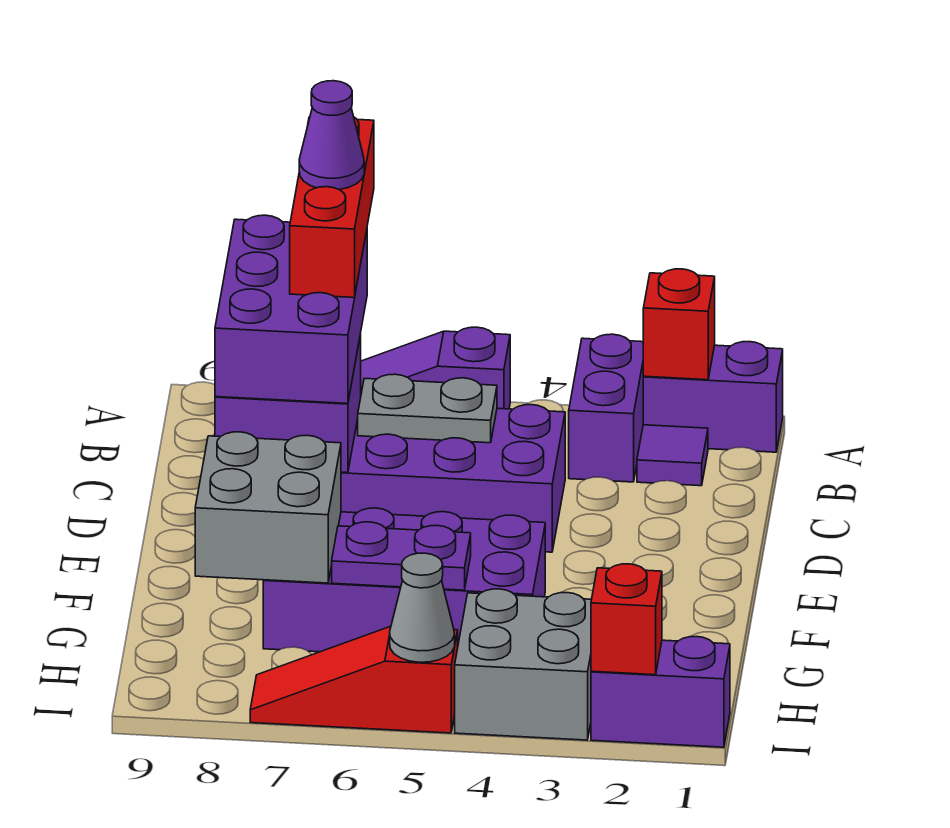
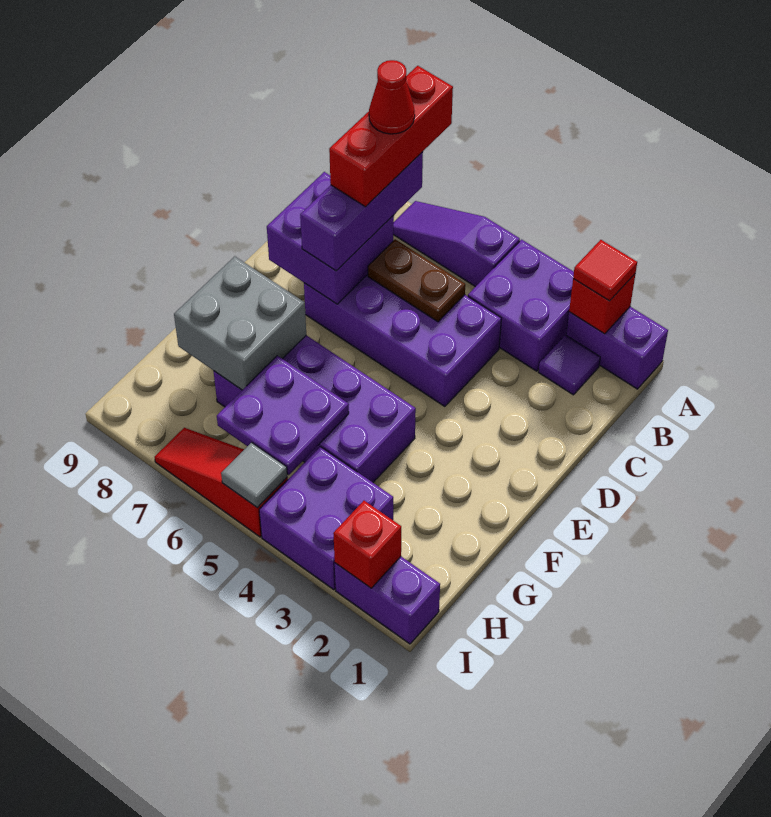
none -> red 1x1 tile [573,240,637,301]
purple 1x2 brick [569,334,644,482] -> purple 2x2 brick [468,240,574,371]
purple 2x3 brick [215,215,367,403] -> purple 1x3 brick [300,152,423,271]
purple 1x1 cone [299,81,364,190] -> red 1x1 cone [369,60,415,134]
grey 1x2 plate [358,374,497,443] -> brown 1x2 plate [368,239,465,322]
purple 1x2 plate [332,522,471,590] -> purple 2x2 plate [217,356,349,475]
grey 2x2 brick [455,589,591,740] -> purple 2x2 brick [259,447,393,590]
grey 1x1 cone [390,553,455,662] -> grey 1x1 tile [221,443,287,508]

